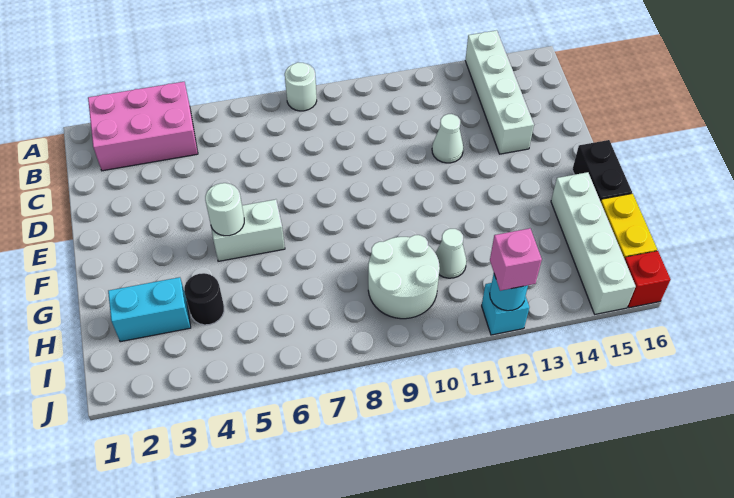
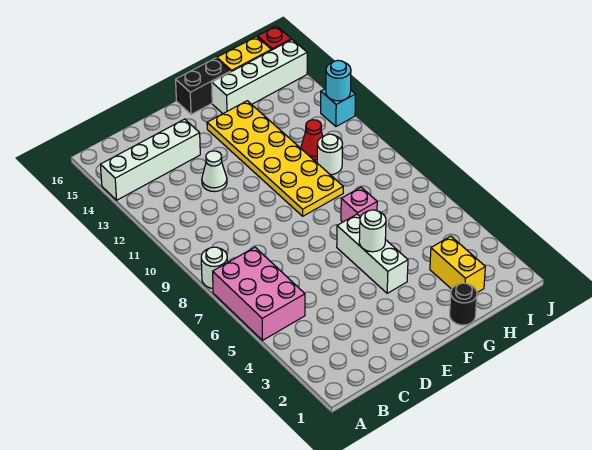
pink 2x3 brick [88,82,198,171] -> pink 2x3 brick moved to [213,247,305,340]
white 1x2 brick [211,199,285,261] -> white 1x3 brick [337,214,408,293]
none -> yellow 2x6 plate [207,101,343,216]
cyan 1x2 brick [108,277,191,342] -> yellow 1x2 brick [430,236,485,293]
black 1x1 round brick [184,273,224,325] -> black 1x1 round brick moved to [450,283,477,325]
white 2x2 round brick [368,235,440,319] -> white 1x1 round brick [317,134,342,175]
white 1x1 cone [436,229,467,278] -> red 1x1 cone [301,120,323,160]
pink 1x1 brick [490,228,542,291] -> pink 1x1 brick moved to [341,187,377,222]

